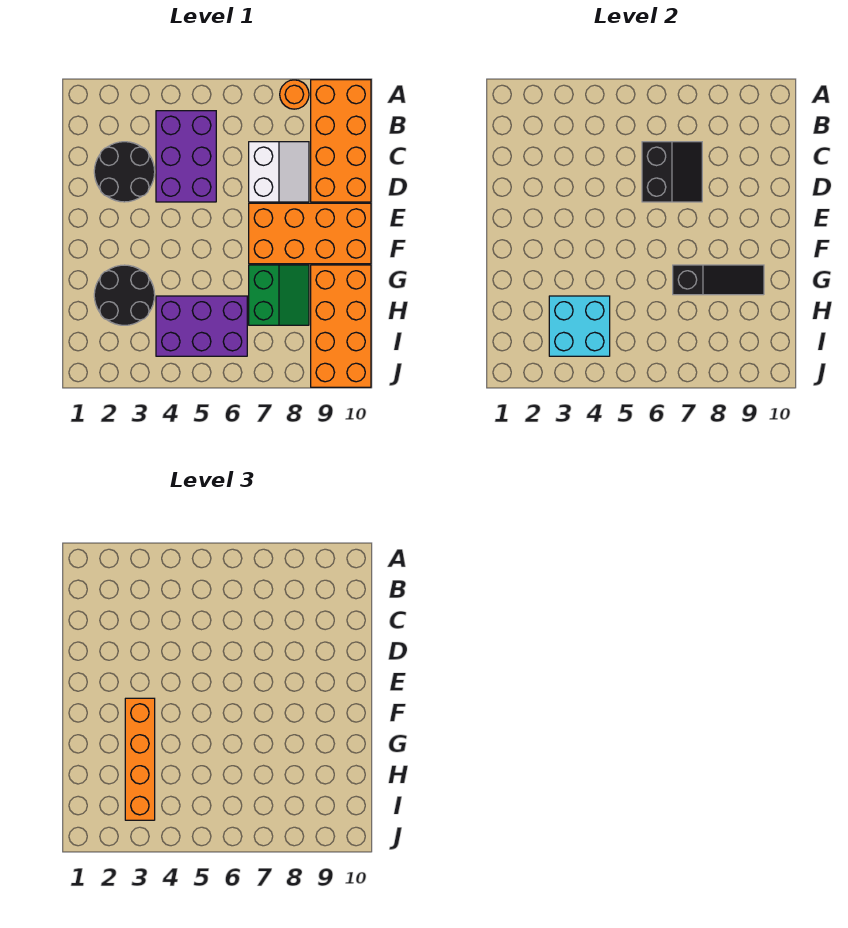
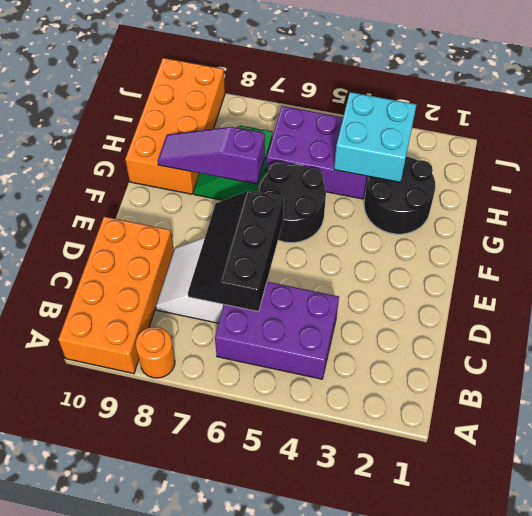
purple 2x3 brick [156,111,216,202] -> purple 2x3 brick turned to [215,282,339,379]
black 2x2 round brick [94,142,155,202] -> black 2x2 round brick moved to [258,162,326,243]
black 2x2 slope [642,142,702,202] -> black 2x3 slope [188,191,284,312]
orange 2x4 brick [249,203,371,264] -> none
orange 1x4 brick [125,698,155,820] -> none
black 1x3 slope [673,265,764,295] -> purple 1x3 slope [158,127,265,184]

